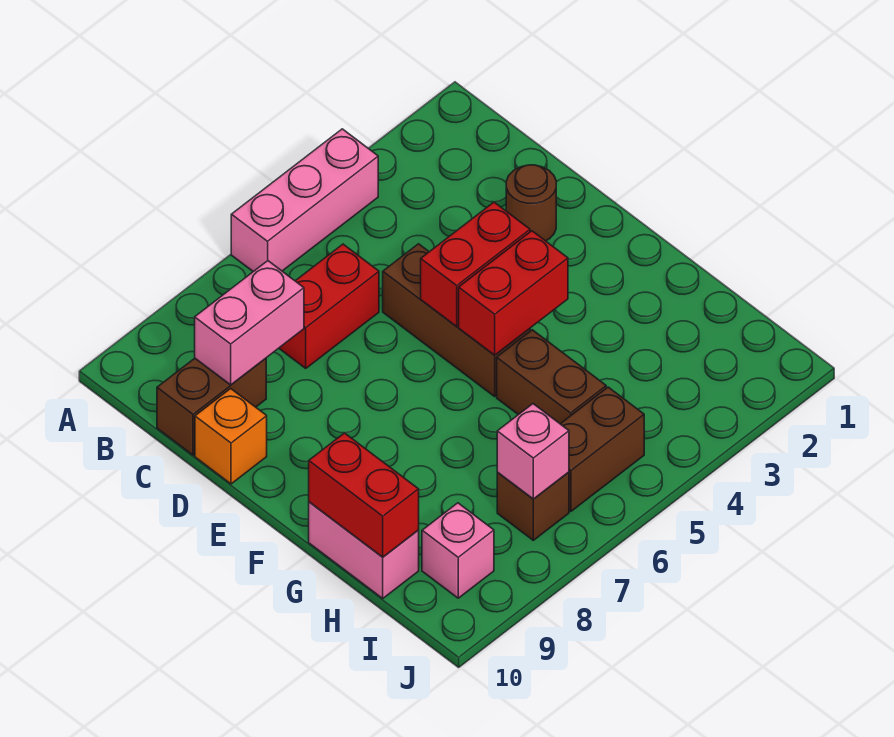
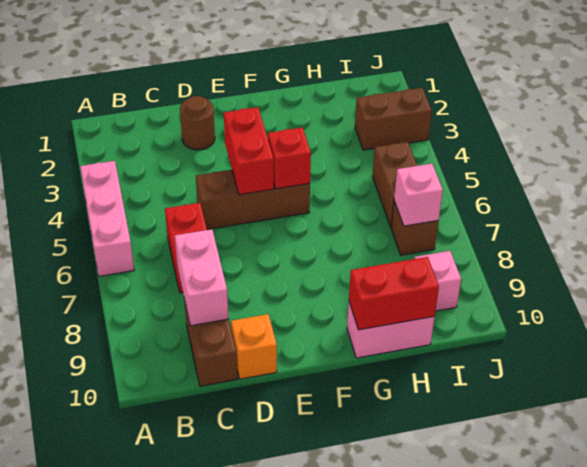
red 1x2 brick [459,231,568,355] -> red 1x1 brick [268,128,311,189]
brown 1x2 brick [497,330,606,424] -> brown 1x2 brick moved to [355,88,432,150]

